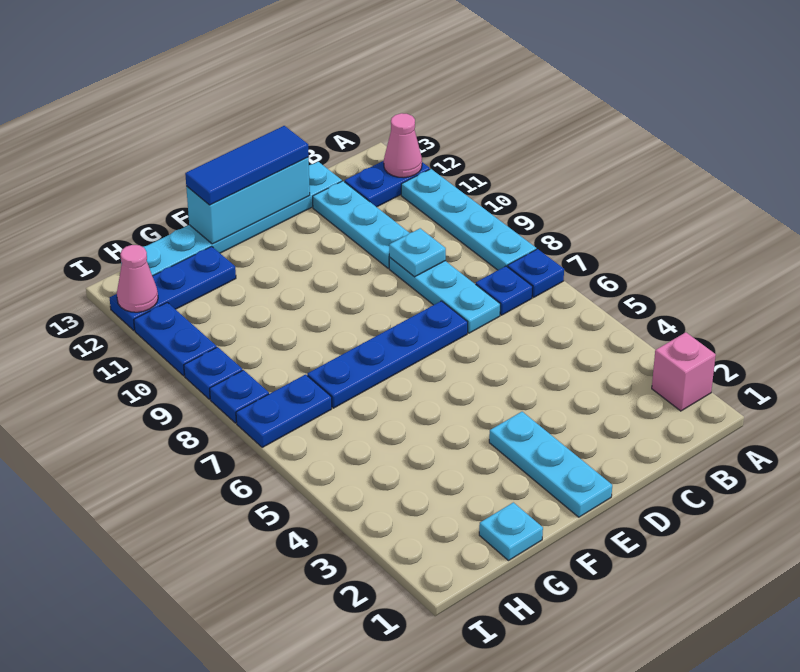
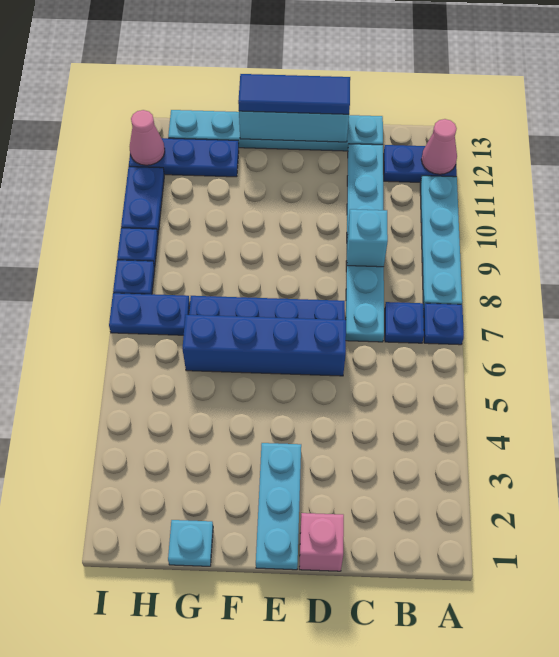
pink 1x1 brick [652,332,716,411] -> pink 1x1 brick moved to [299,513,344,571]
cyan 1x1 plate [389,228,446,277] -> cyan 1x1 brick [347,209,388,267]
none -> blue 1x4 brick [182,315,346,376]

